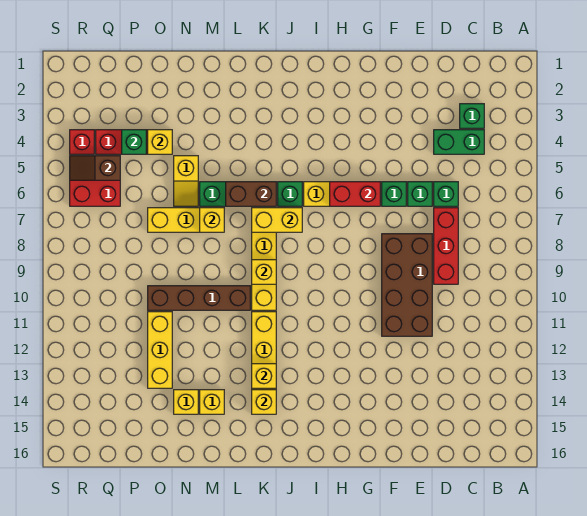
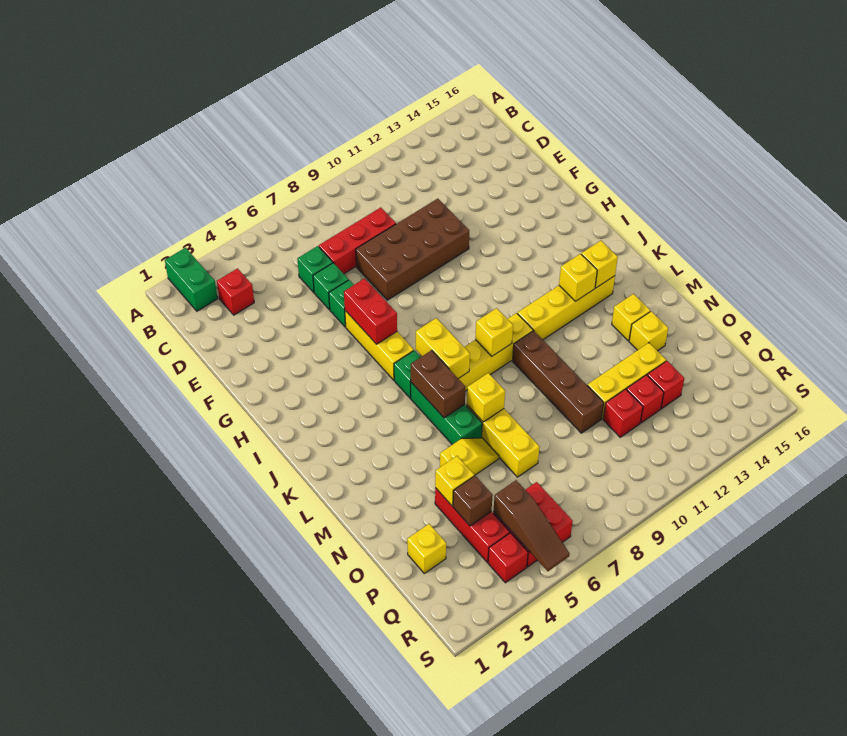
green 1x1 brick [460,104,484,128] -> red 1x1 brick [217,268,254,315]
green 1x2 brick [434,130,484,154] -> green 1x2 brick moved to [165,248,218,311]
none -> yellow 1x1 brick [407,524,446,573]
green 1x1 brick [122,130,146,154] -> brown 1x1 brick [453,476,493,526]
none -> red 1x1 brick [603,389,643,437]
none -> red 1x1 brick [626,375,664,423]
none -> red 1x1 brick [647,361,684,409]
brown 1x2 slope [70,156,120,180] -> brown 1x3 slope [493,480,570,571]

